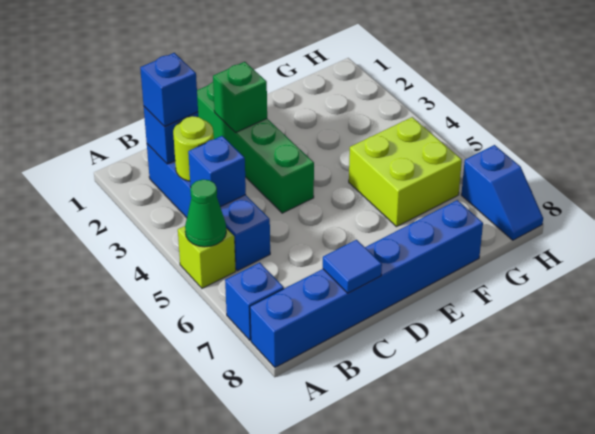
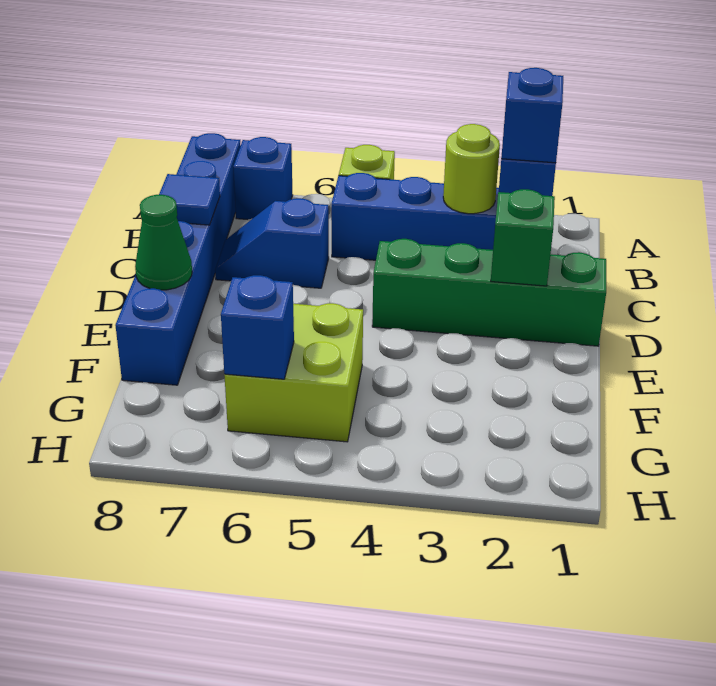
green 1x1 cone [185,179,226,247] -> green 1x1 cone moved to [135,195,192,290]
blue 1x1 brick [188,136,246,207] -> blue 1x1 brick moved to [221,275,294,379]
blue 1x2 slope [461,145,543,240] -> blue 1x2 slope moved to [215,198,329,288]

